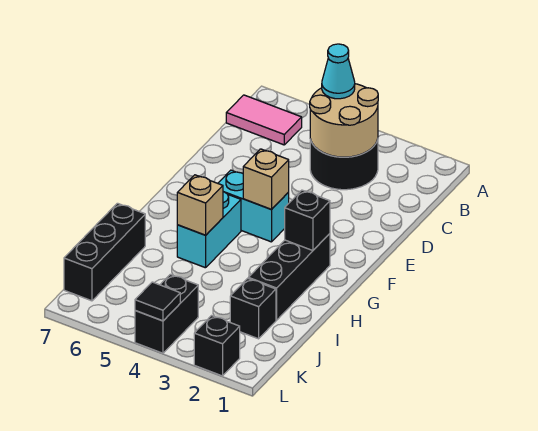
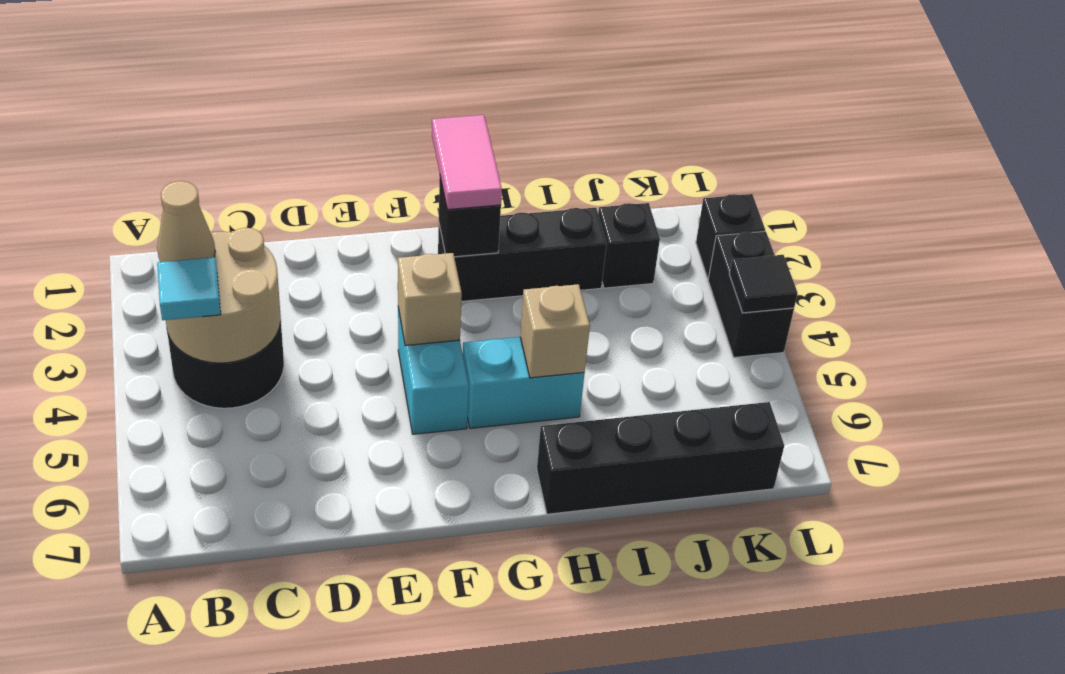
none -> tan 1x1 cone [157,181,215,262]
cyan 1x1 cone [322,44,355,99] -> cyan 1x1 tile [157,257,221,320]
pink 1x2 tile [226,95,302,145] -> pink 1x2 tile moved to [432,115,502,210]
black 1x3 brick [64,203,145,301] -> black 1x4 brick [537,402,784,514]
black 1x2 brick [135,274,198,353] -> black 1x2 brick turned to [708,231,794,358]

